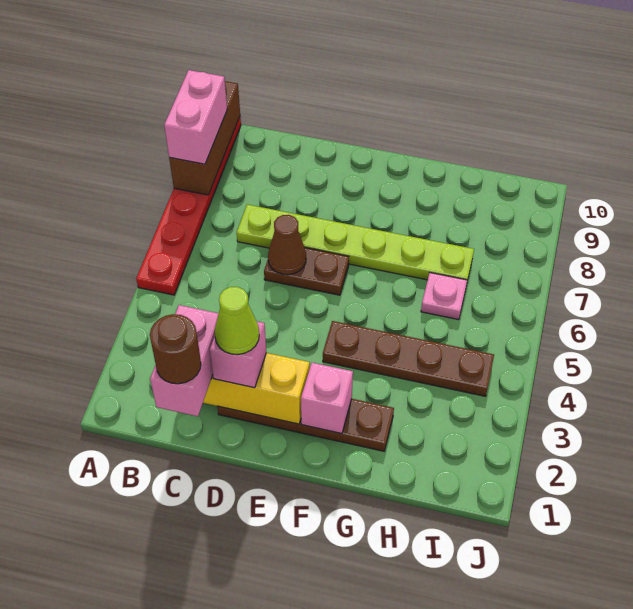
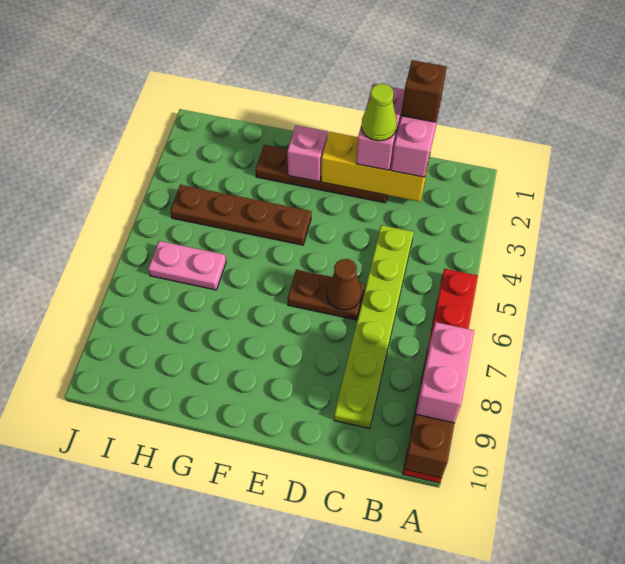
brown 1x1 round brick [150,314,201,384] -> brown 1x1 brick [401,60,447,122]
lime 1x6 plate [237,205,474,281] -> lime 1x6 plate turned to [334,225,414,429]
pink 1x1 brick [210,321,266,388] -> pink 1x2 brick [356,84,405,170]
pink 1x1 plate [421,273,467,320] -> pink 1x2 plate [148,241,226,290]

